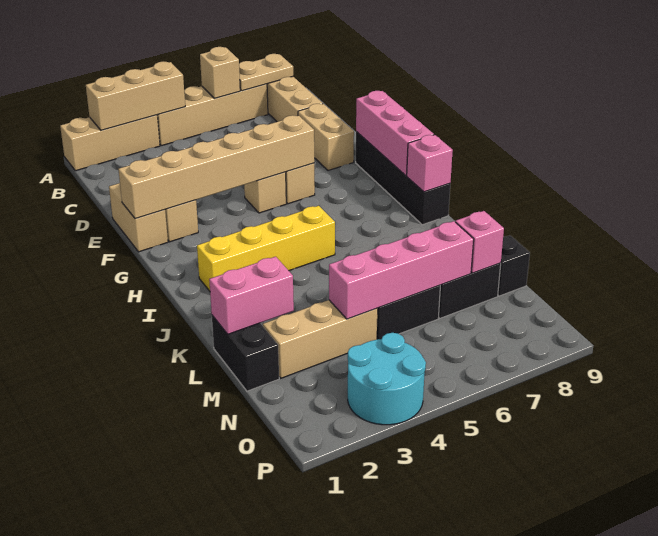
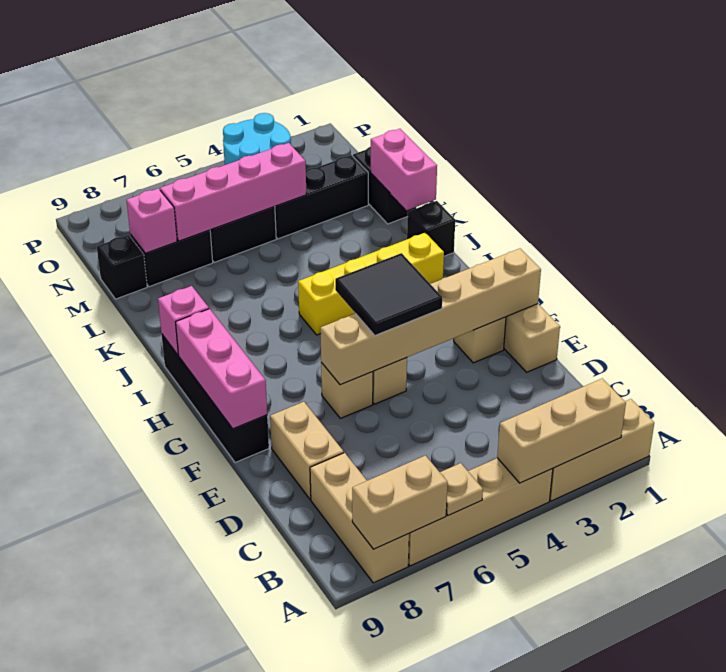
tan 1x1 brick [200,47,240,99] -> tan 1x1 plate [440,463,483,516]
tan 1x2 plate [239,54,293,91] -> tan 1x2 brick [352,456,448,549]
none -> black 2x2 tile [335,253,442,336]
none -> black 1x1 brick [407,201,455,256]
pink 1x2 brick [209,257,294,334] -> pink 1x2 brick turned to [371,129,437,210]
tan 1x3 brick [263,300,378,378] -> black 1x3 brick [275,155,368,239]

